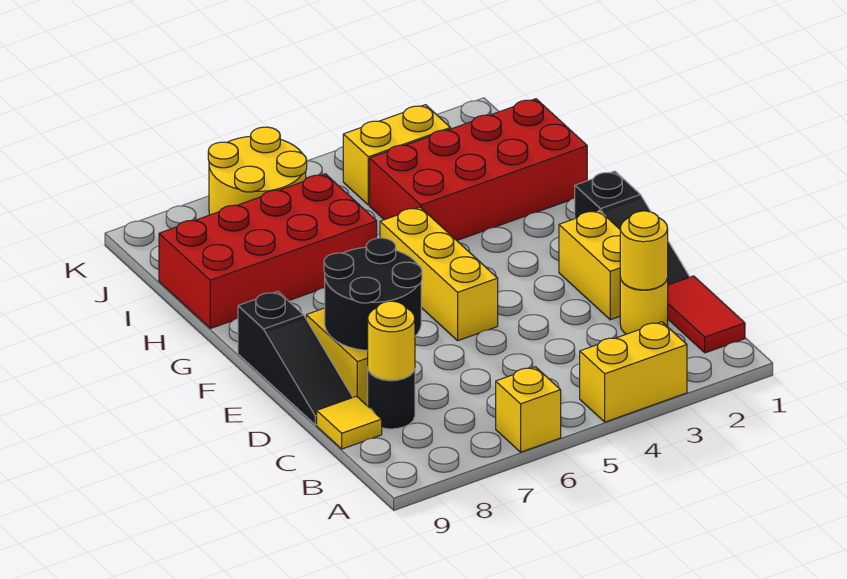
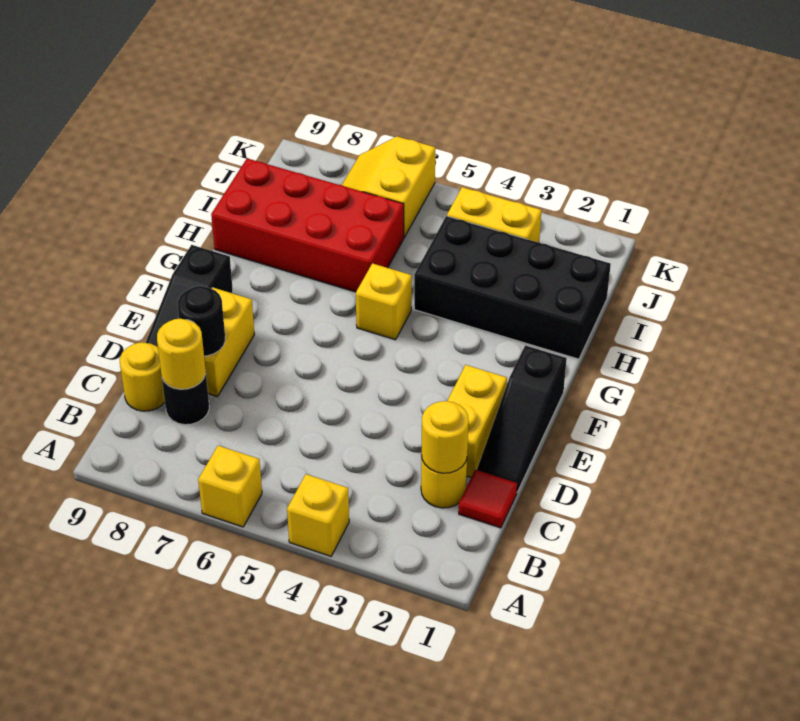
yellow 1x2 brick [580,322,687,422] -> yellow 1x1 brick [287,474,349,556]
red 1x2 tile [668,276,745,353] -> red 1x1 tile [459,470,517,528]
yellow 1x1 tile [317,396,382,449] -> yellow 1x1 round brick [120,342,165,411]
black 2x2 round brick [324,238,422,351] -> black 1x1 round brick [178,286,225,356]
yellow 1x3 brick [380,207,498,341] -> yellow 1x1 brick [356,263,412,340]
red 2x4 brick [370,99,587,240] -> black 2x4 brick [414,216,611,359]
yellow 2x2 round brick [208,127,307,215] -> yellow 2x2 slope [342,136,435,237]

